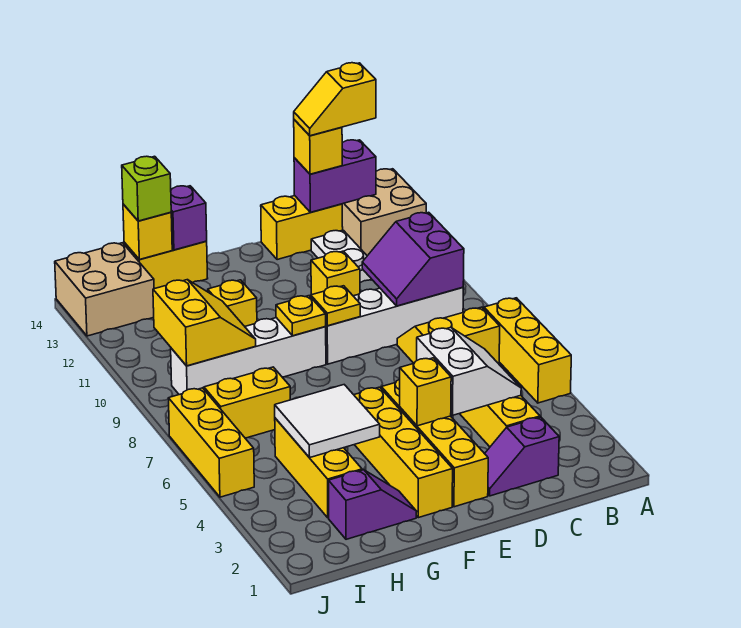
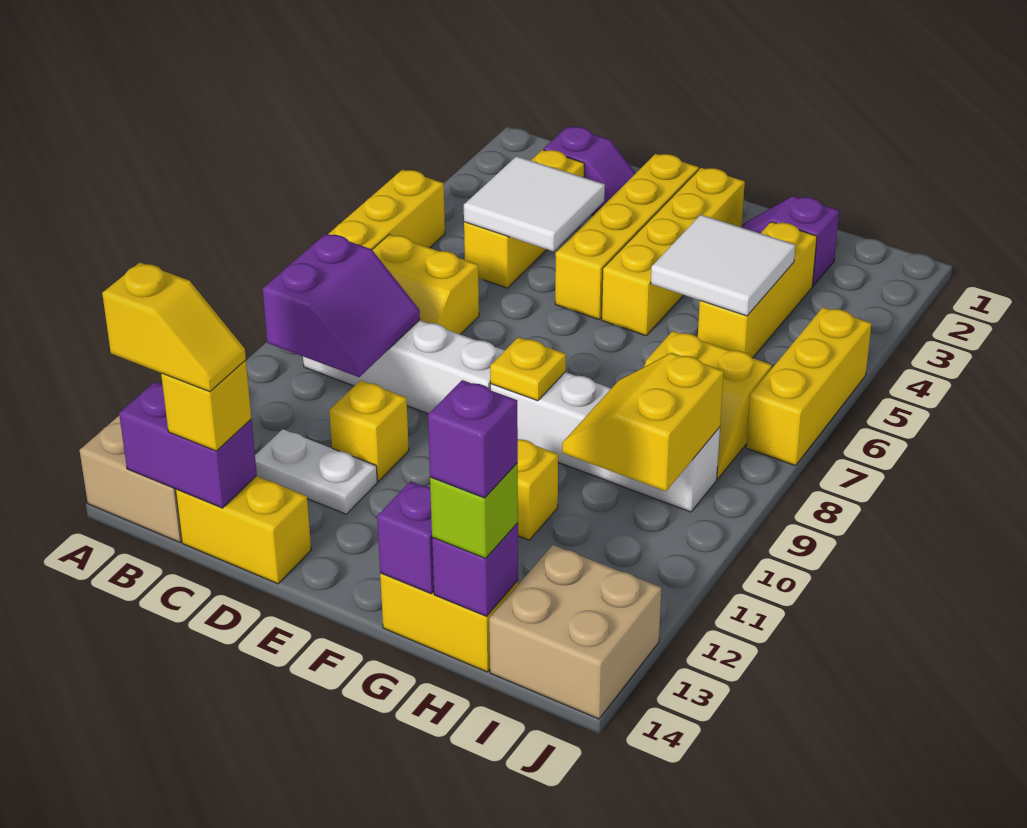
white 2x2 slope [417,328,521,415] -> white 2x2 tile [464,156,605,251]
white 1x2 plate [311,230,372,283] -> white 1x2 plate turned to [255,429,377,514]
yellow 1x1 brick [400,358,451,426] -> none
yellow 1x1 plate [311,286,360,326] -> none
yellow 1x1 brick [123,204,172,259] -> purple 1x1 brick [432,523,518,616]
none -> purple 1x1 brick [428,380,518,498]

